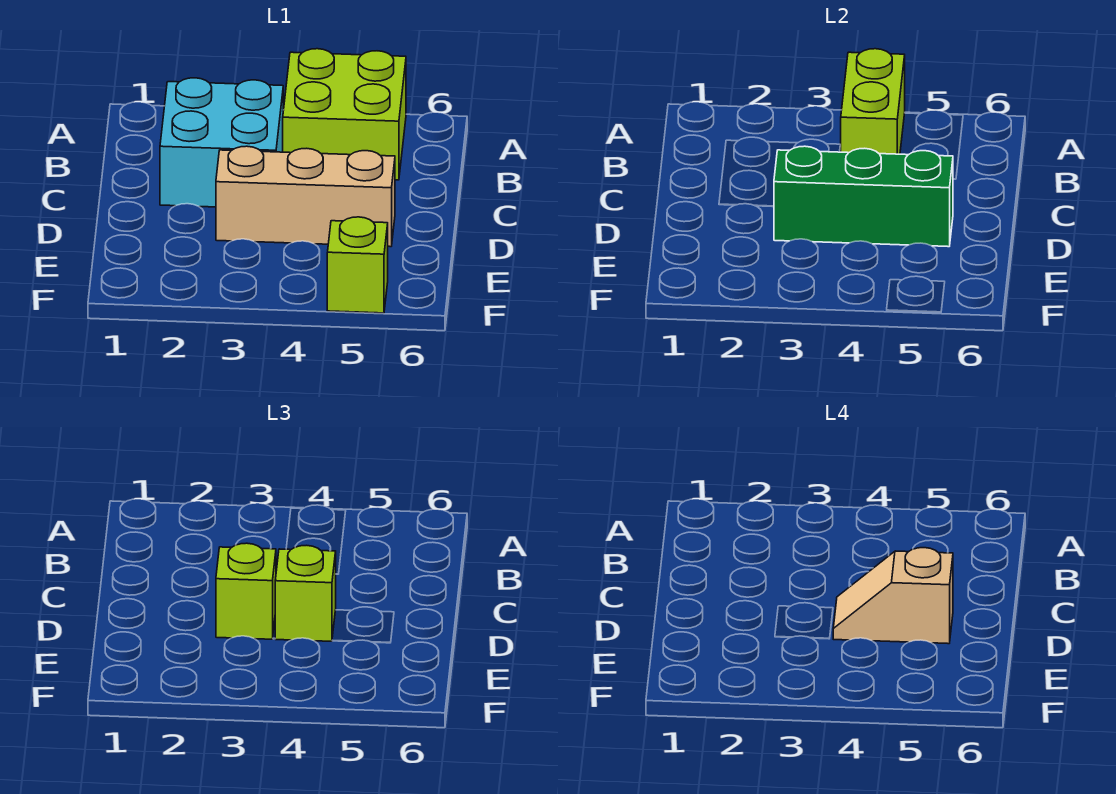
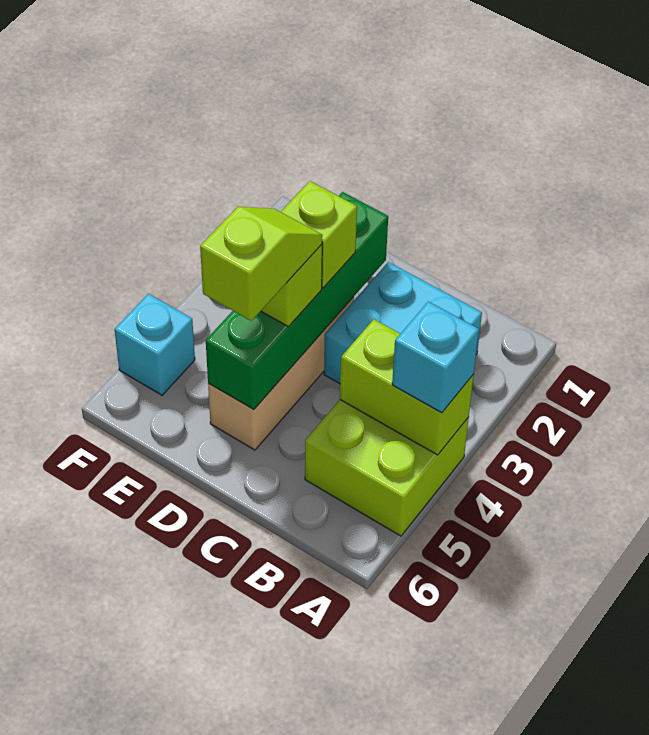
none -> cyan 1x1 brick [392,301,479,413]
green 1x3 brick [774,146,953,247] -> green 1x4 brick [206,192,388,409]
tan 1x2 slope [833,548,953,644] -> lime 1x2 slope [200,207,322,321]
lime 1x1 brick [327,217,388,313] -> cyan 1x1 brick [115,294,195,395]

